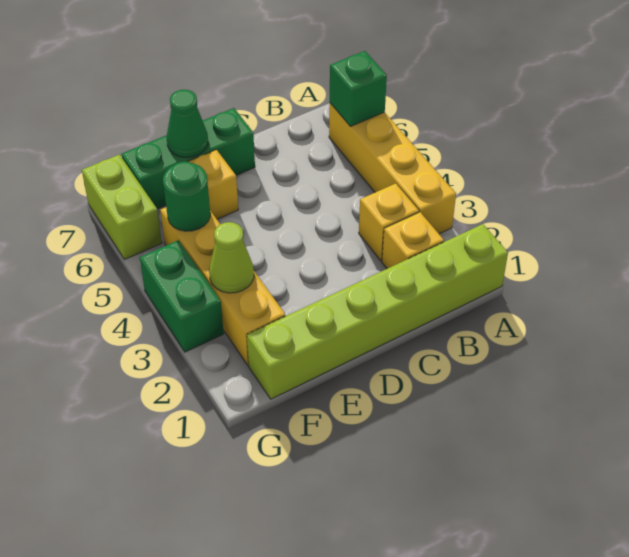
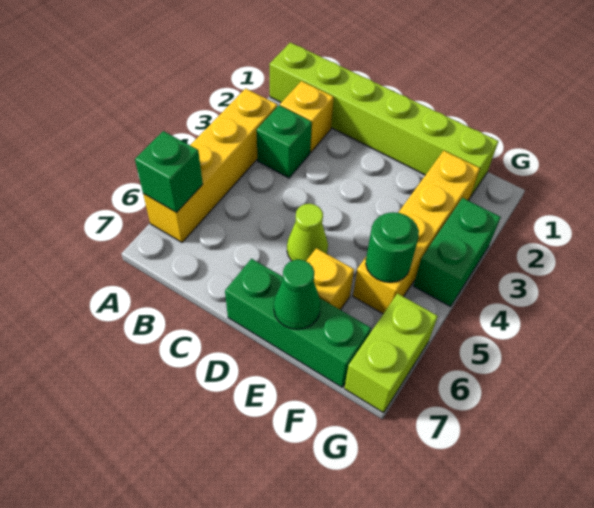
yellow 1x1 brick [359,183,419,261] -> green 1x1 brick [257,105,312,178]
lime 1x1 cone [209,222,254,293] -> lime 1x1 cone moved to [287,204,328,261]

